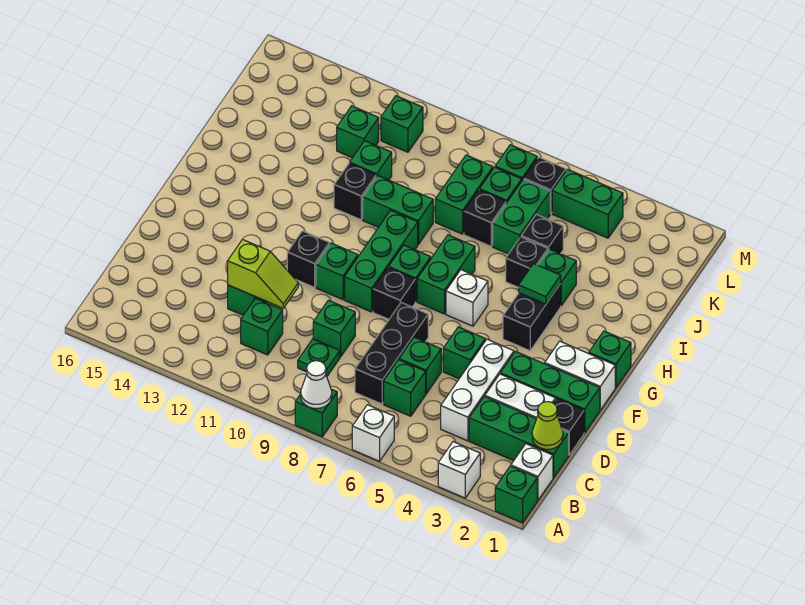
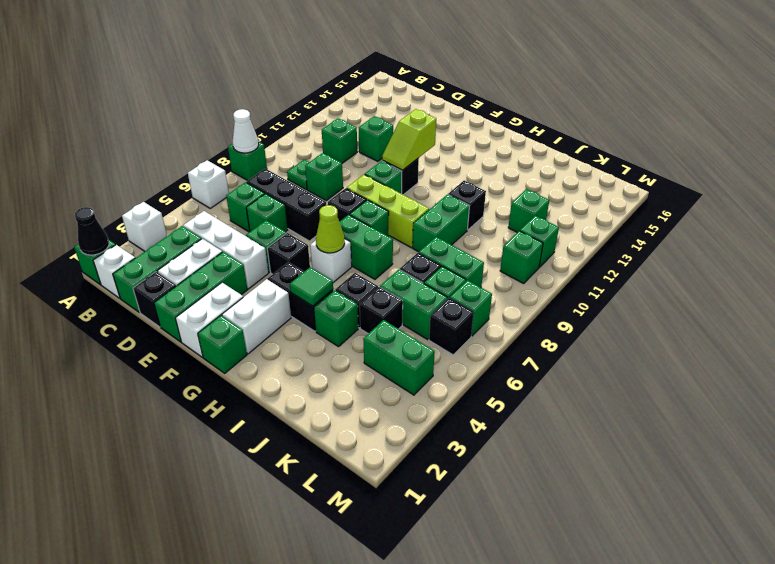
none -> black 1x1 cone [75,207,109,255]
lime 1x1 cone [532,402,563,449] -> lime 1x1 cone moved to [316,205,345,253]
lime 1x2 slope [228,239,298,308] -> lime 1x2 slope moved to [382,109,436,170]
none -> black 1x1 brick [267,233,310,274]
green 1x3 brick [345,210,418,312] -> lime 1x3 brick [347,174,429,248]
none -> white 1x2 brick [222,279,291,354]
green 1x1 brick [350,141,392,180] -> green 1x1 brick moved to [500,231,543,283]
green 1x2 brick [552,169,623,238] -> green 1x2 brick turned to [363,320,435,395]

